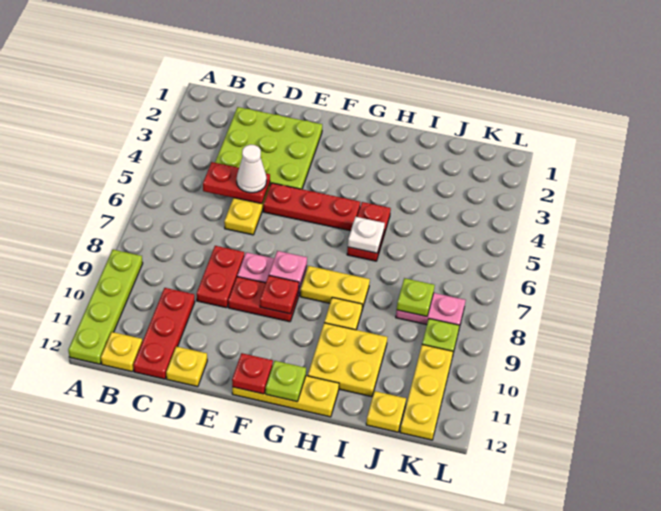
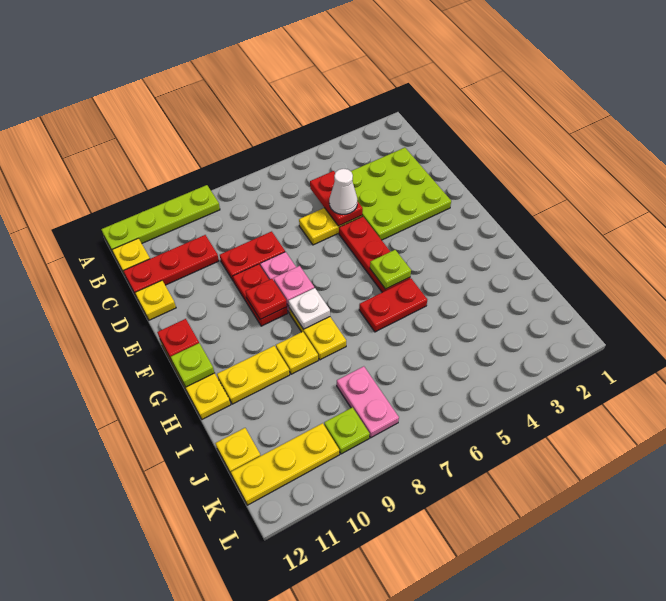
white 1x1 plate [348,217,385,253] -> white 1x1 plate moved to [288,288,330,329]
yellow 2x2 plate [308,323,387,397] -> yellow 1x2 plate [217,346,290,404]
lime 1x1 plate [397,278,435,316] -> lime 1x1 plate moved to [370,250,411,289]

